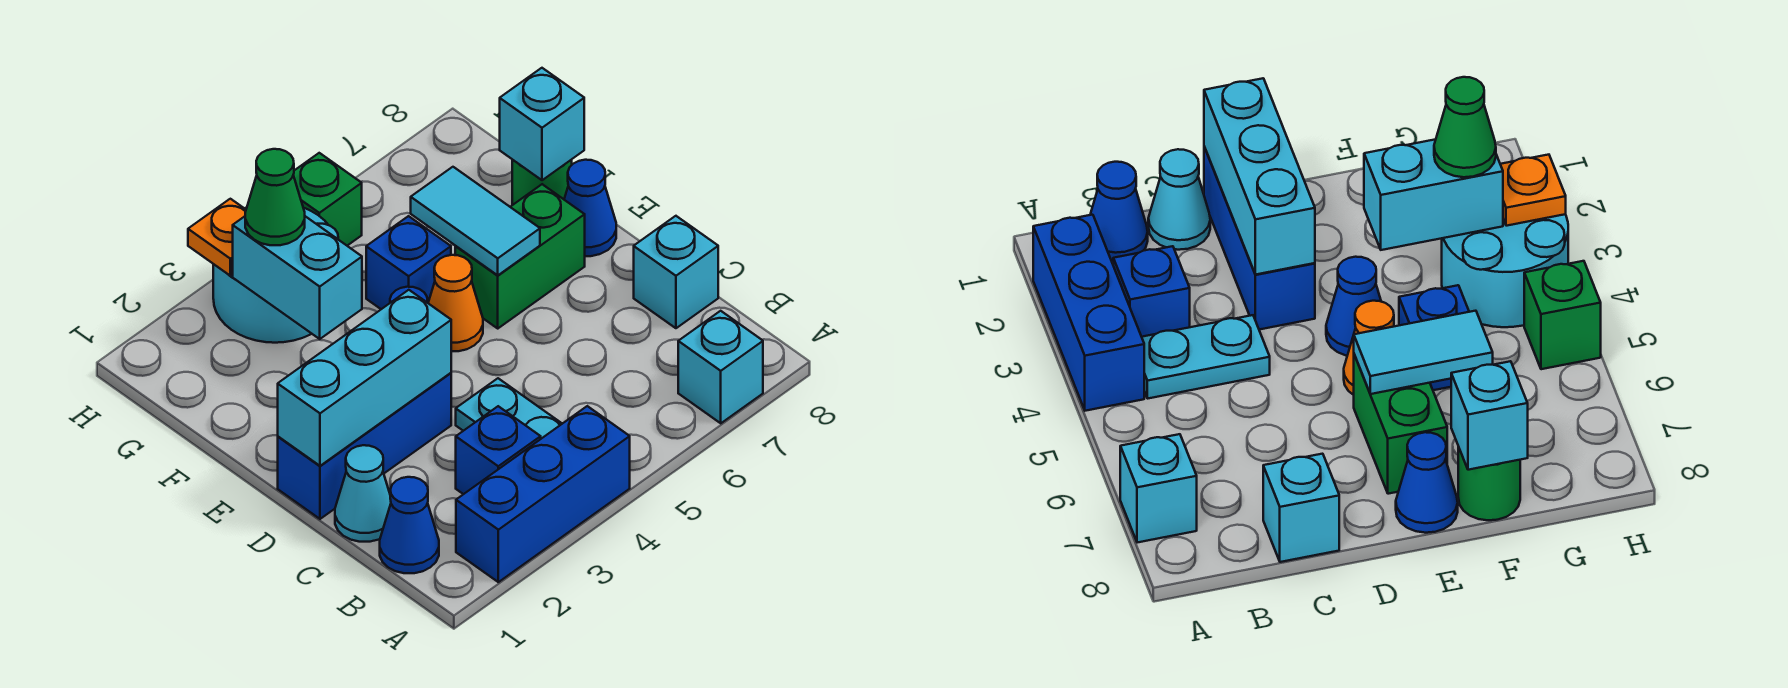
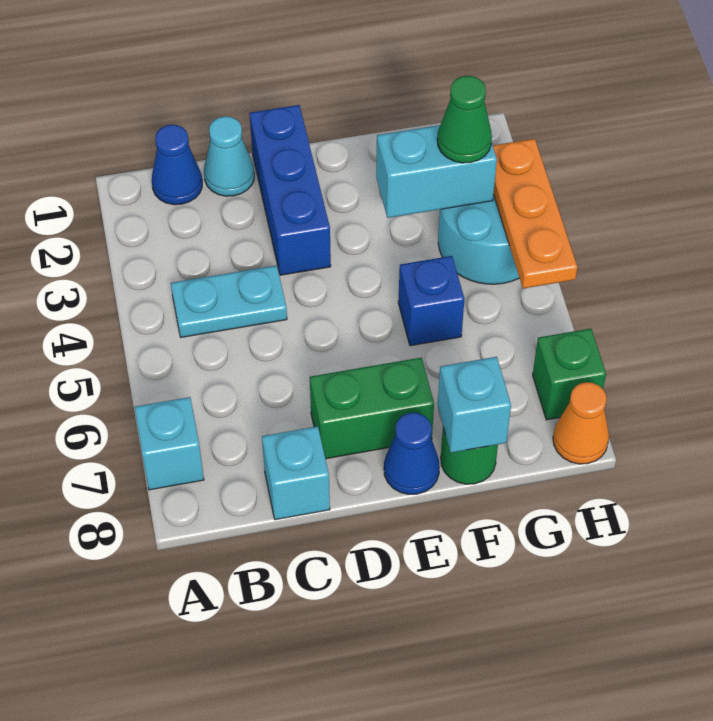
blue 1x3 brick [456,406,630,582] -> none
blue 1x1 brick [456,406,541,494] -> none
cyan 1x3 brick [278,290,451,466] -> none
blue 1x1 cone [1326,257,1381,356] -> none
orange 1x1 cone [428,255,483,351] -> orange 1x1 cone moved to [553,382,609,464]
green 1x2 brick [455,184,585,328] -> green 1x2 brick turned to [310,358,434,459]
cyan 1x2 tile [411,167,540,275] -> none
orange 1x1 plate [188,199,246,276] -> orange 1x3 plate [493,139,577,289]
green 1x1 brick [293,153,362,246] -> green 1x1 brick moved to [533,329,606,420]

